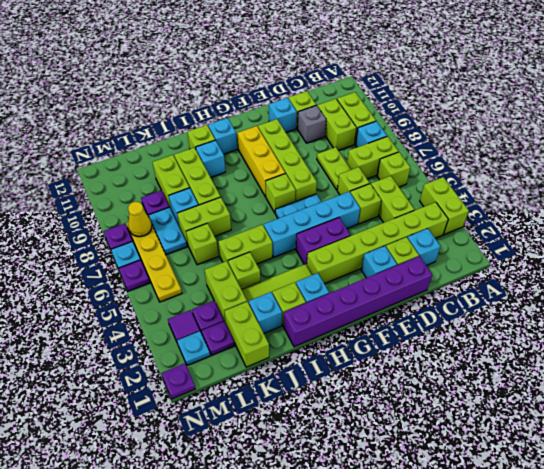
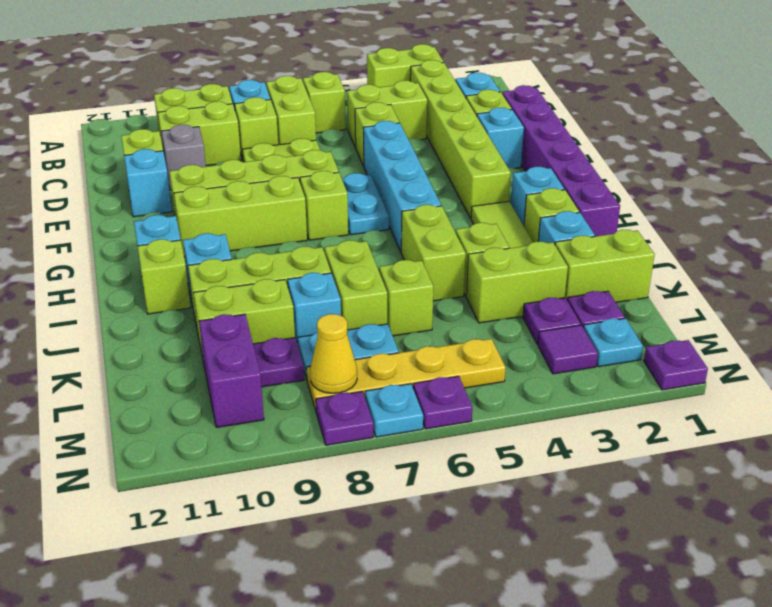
lime 1x1 brick [337,167,370,195] -> lime 1x1 brick moved to [235,97,278,159]
purple 1x2 brick [296,218,350,265] -> purple 1x2 brick moved to [199,314,264,428]
yellow 1x3 brick [237,126,285,196] -> lime 1x3 brick [174,176,307,257]

